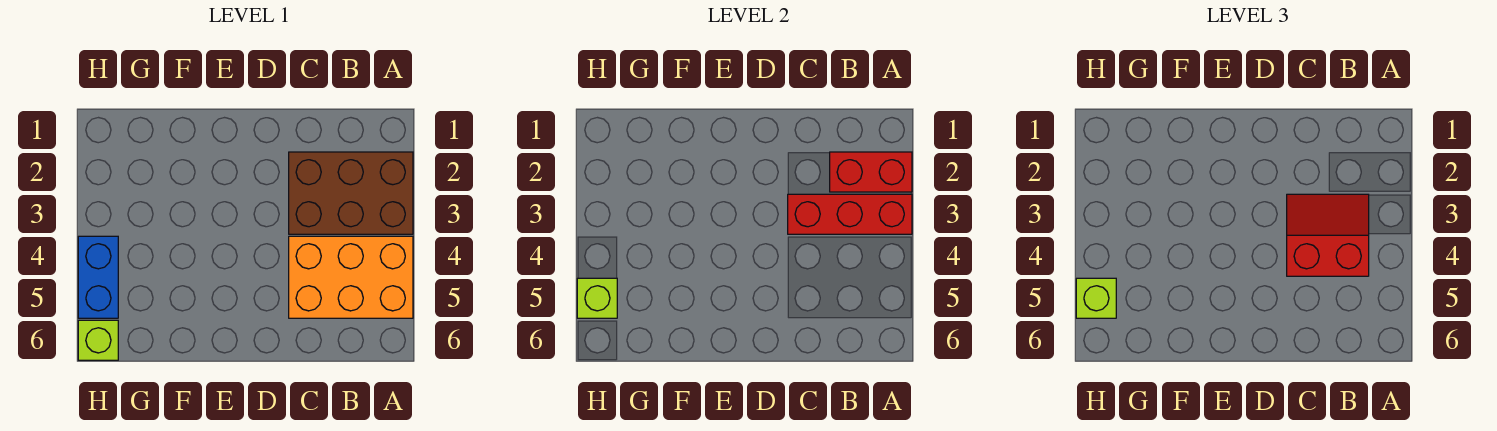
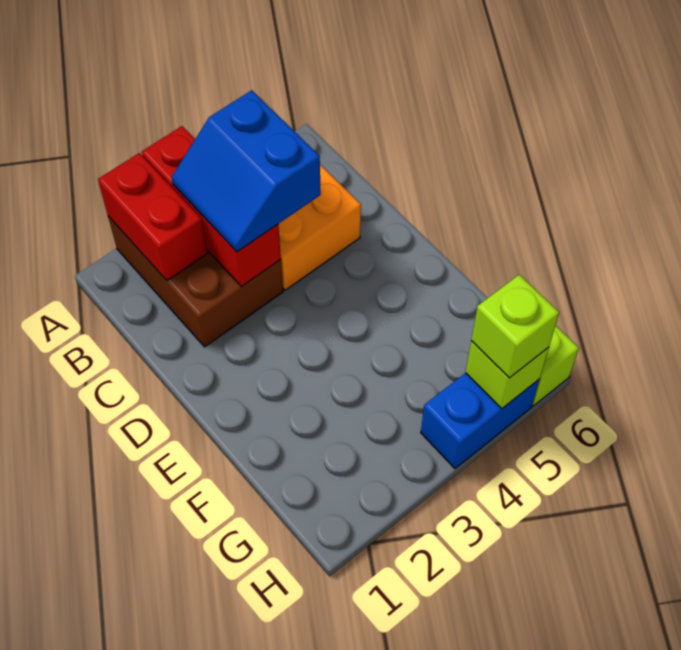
red 2x2 slope [1287,194,1369,276] -> blue 2x2 slope [172,90,321,252]

